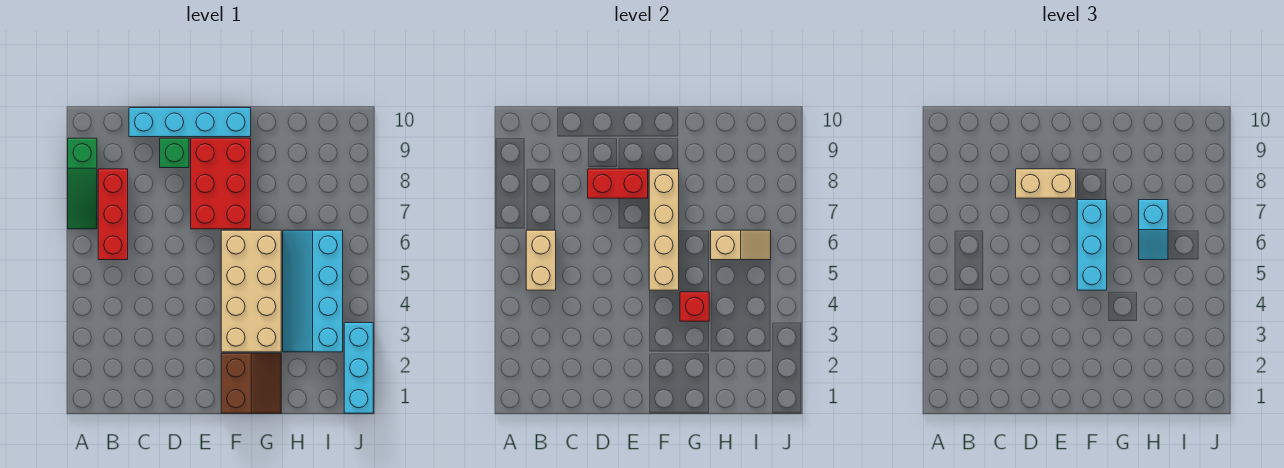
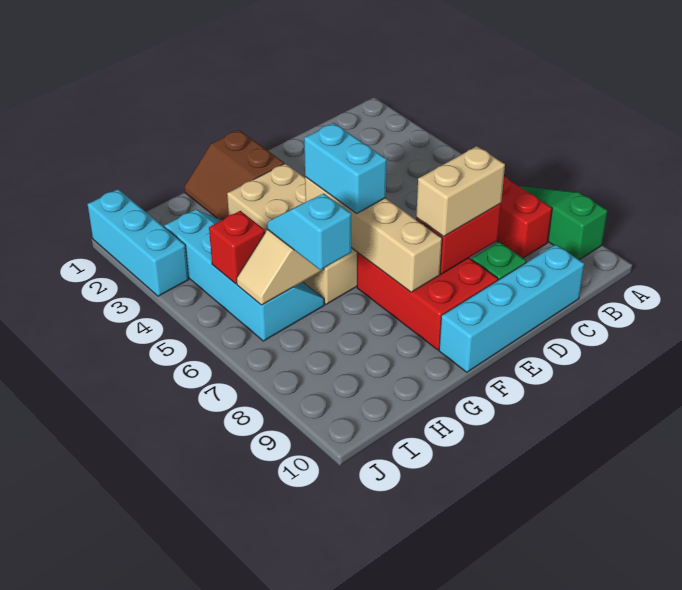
tan 1x2 brick [526,230,556,290] -> none
cyan 1x3 brick [1077,200,1107,290] -> cyan 1x2 brick [304,123,387,213]
red 1x1 brick [680,292,709,321] -> red 1x1 brick moved to [209,211,265,284]

